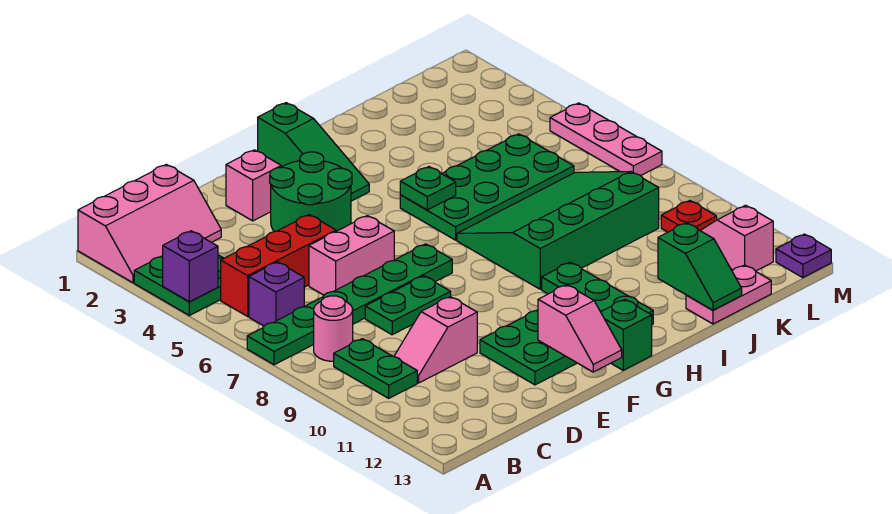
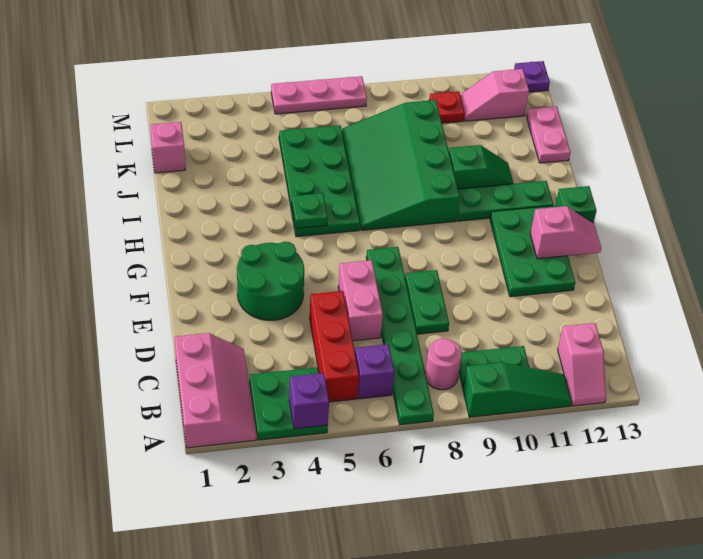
pink 1x2 slope [394,297,477,383] -> pink 1x2 slope moved to [558,323,606,406]
pink 1x1 brick [226,150,281,221] -> pink 1x1 brick moved to [150,122,185,173]
green 1x3 slope [258,103,369,201] -> green 1x3 slope moved to [463,362,572,417]
green 1x2 slope [658,223,742,310] -> green 1x2 slope moved to [449,145,514,189]

